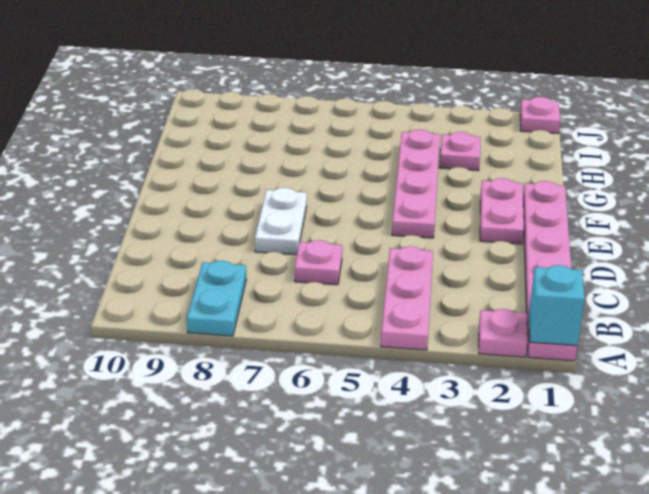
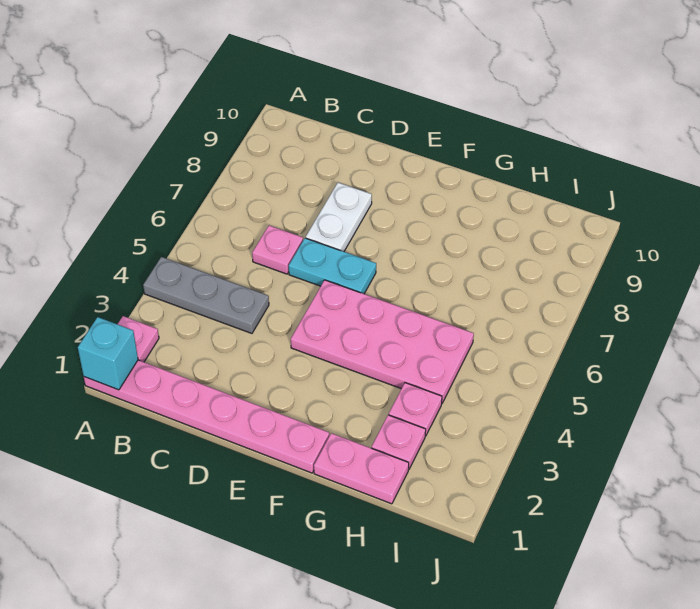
pink 1x3 plate [381,246,433,350] -> grey 1x3 plate [143,257,269,333]
cyan 1x2 plate [187,261,246,336] -> cyan 1x2 plate moved to [289,238,376,294]
white 1x2 plate [255,188,307,255] -> white 1x2 plate turned to [306,183,372,252]
pink 1x2 plate [480,178,524,244] -> pink 1x2 plate moved to [314,433,409,504]
pink 1x4 plate [392,129,440,238] -> pink 2x4 plate [291,280,474,403]
pink 1x1 plate [520,97,560,134] -> pink 1x1 plate moved to [372,415,426,469]

